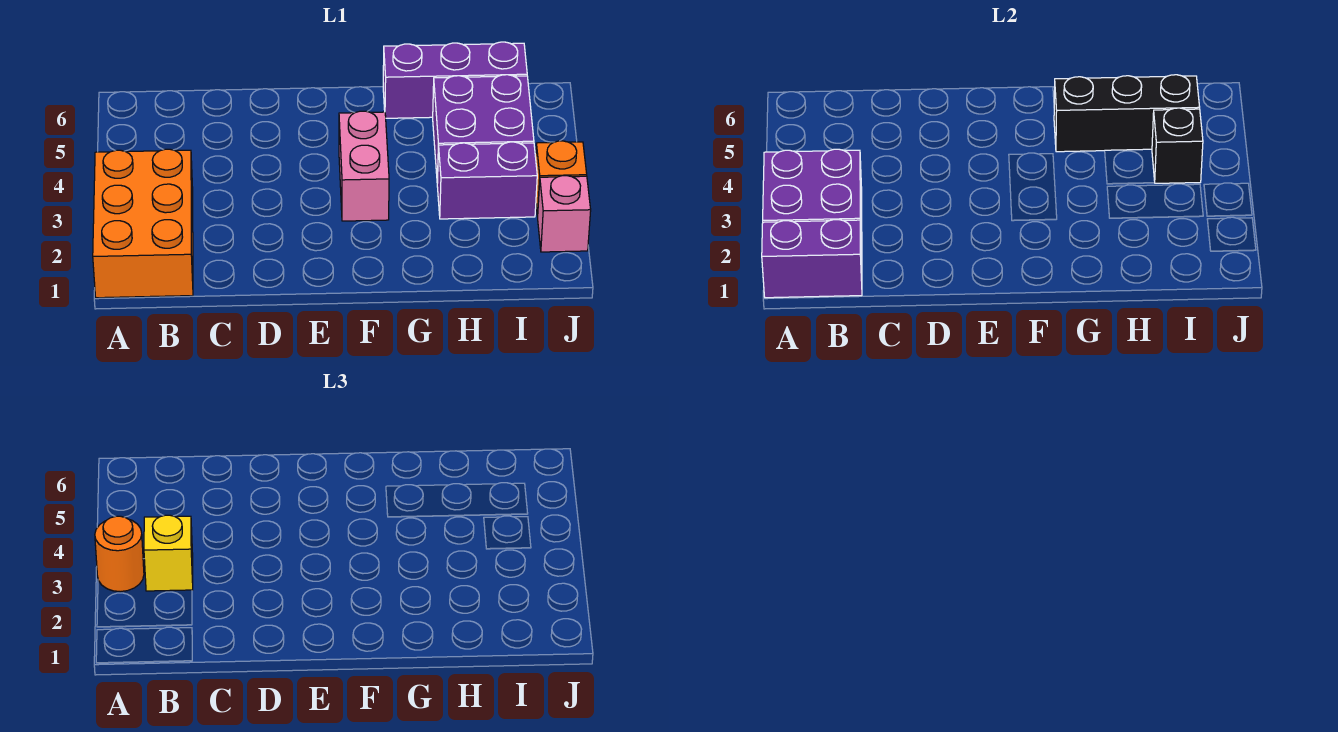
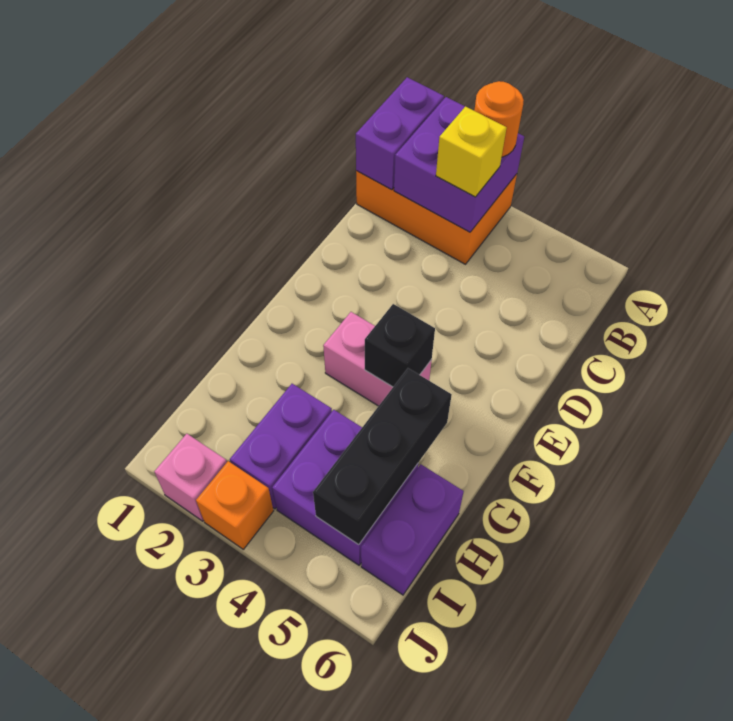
purple 1x3 brick [383,42,527,118] -> purple 1x2 brick [361,464,464,595]
black 1x1 brick [1152,108,1203,183] -> black 1x1 brick moved to [365,304,435,387]

